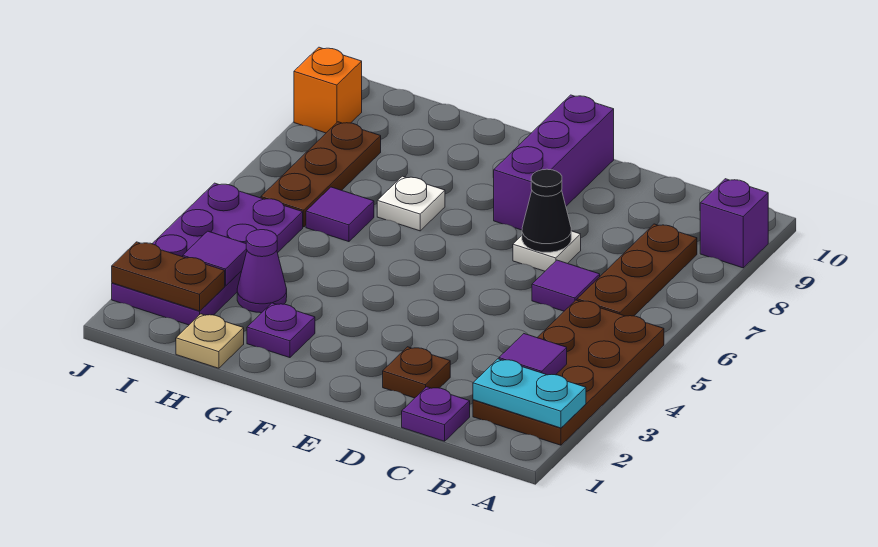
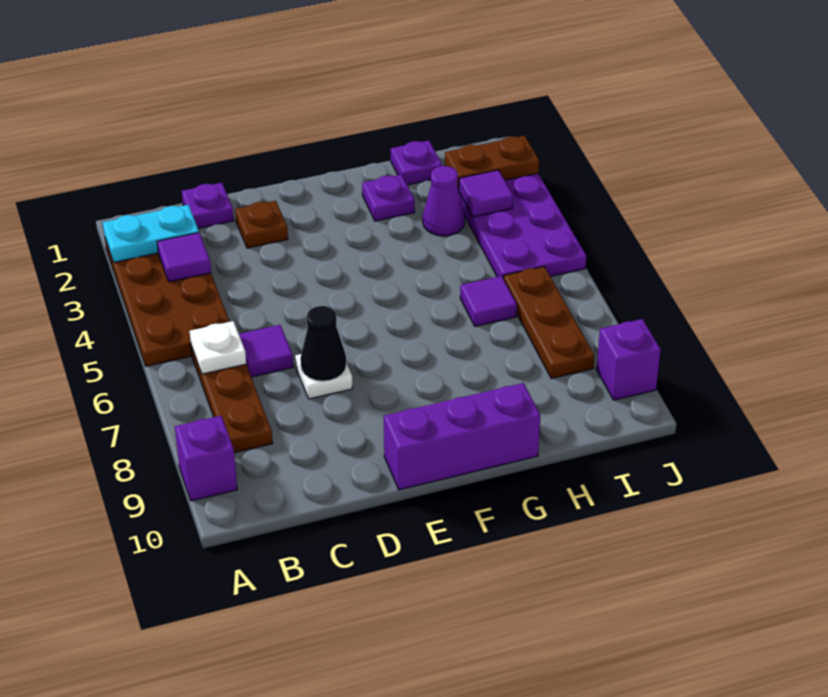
purple 1x3 brick [494,95,614,230] -> purple 1x3 brick turned to [384,383,540,490]
white 1x1 plate [377,176,445,231] -> white 1x1 plate moved to [190,321,246,374]
tan 1x1 plate [176,314,244,368] -> purple 1x1 plate [391,141,442,185]
orange 1x1 brick [294,47,362,133] -> purple 1x1 brick [597,319,661,400]

